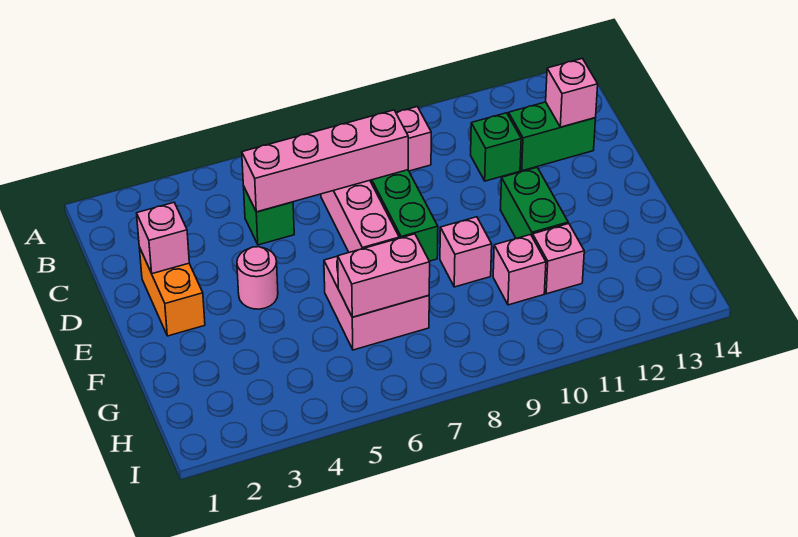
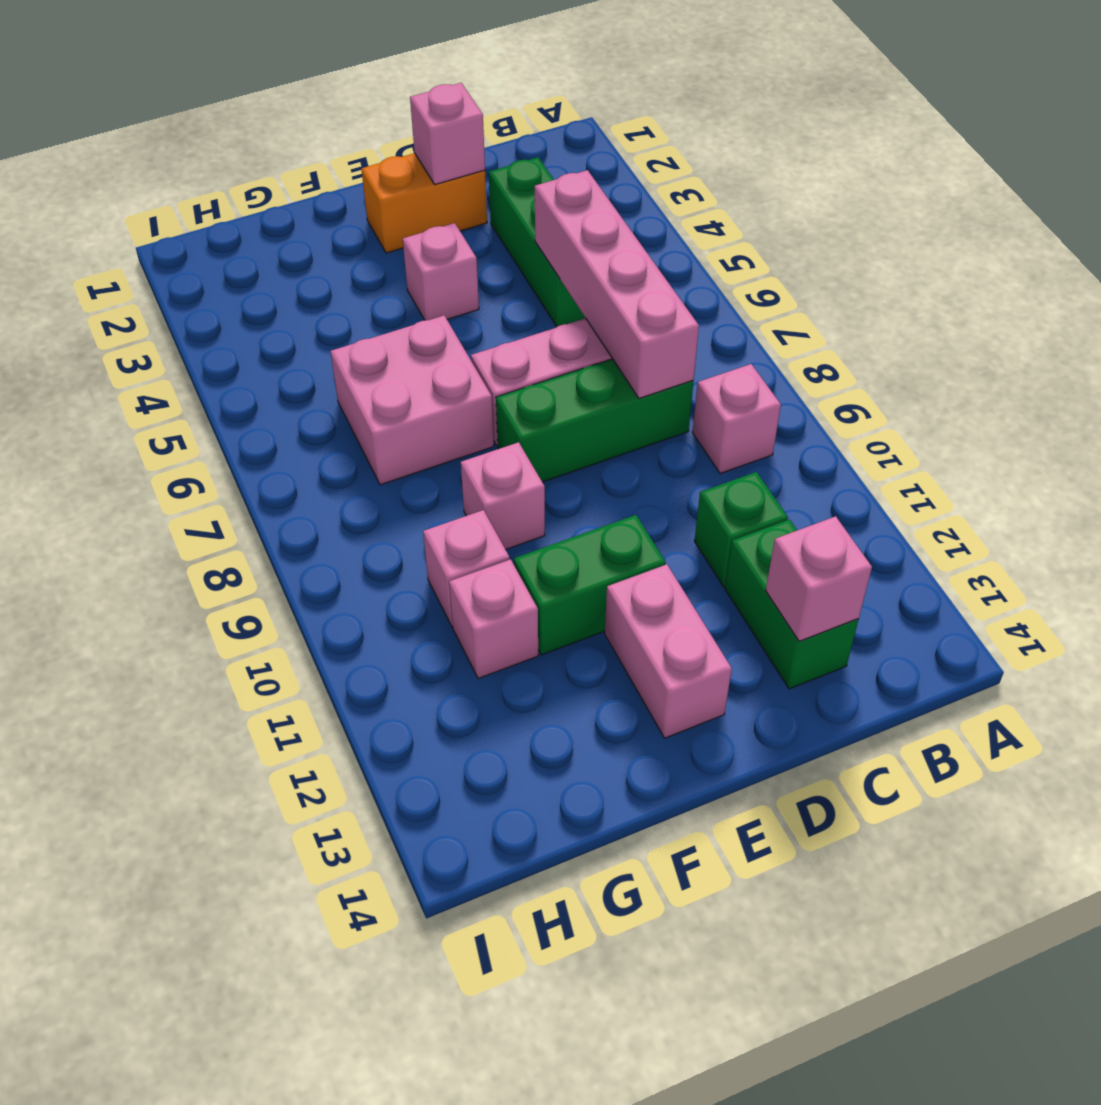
green 1x1 brick [243,186,294,245] -> green 1x3 brick [489,157,585,326]
pink 1x1 round brick [237,247,278,309] -> pink 1x1 brick [403,223,479,320]
pink 1x2 brick [338,234,430,317] -> pink 1x2 brick moved to [605,564,732,738]

